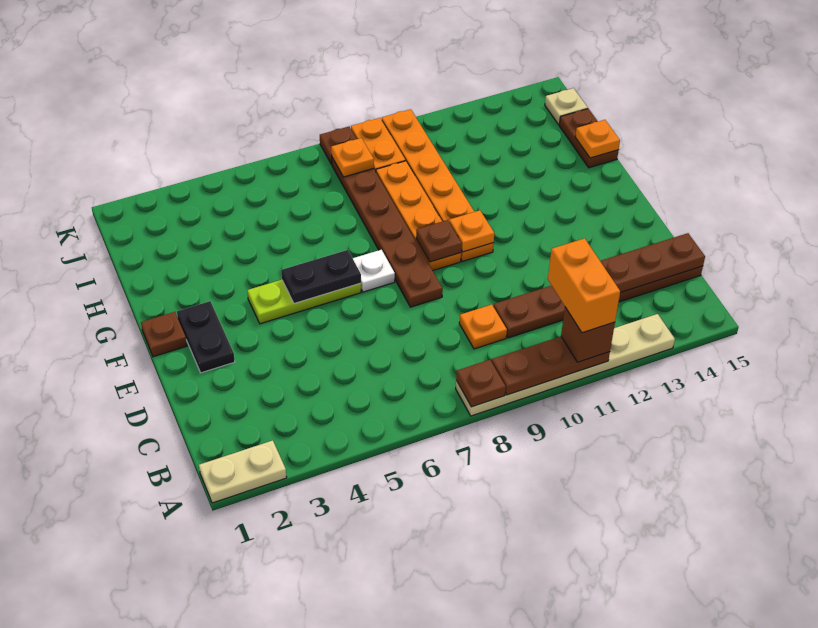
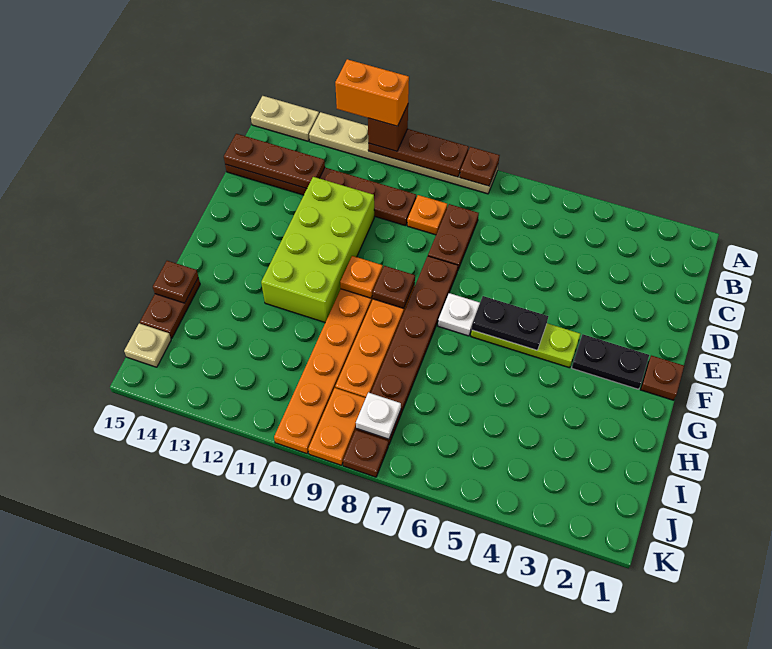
tan 1x2 plate [199,440,287,503] -> tan 1x2 plate moved to [251,96,319,141]
orange 1x2 brick [548,238,620,333] -> orange 1x2 brick turned to [335,59,409,126]
none -> brown 1x2 plate [428,204,479,269]
none -> lime 2x4 brick [261,177,374,322]
black 1x2 plate [177,301,235,373] -> black 1x2 plate turned to [572,334,649,389]
orange 1x1 plate [575,120,620,158] -> brown 1x1 plate [153,261,198,303]
orange 1x1 plate [331,138,374,177] -> white 1x1 plate [356,392,401,439]

